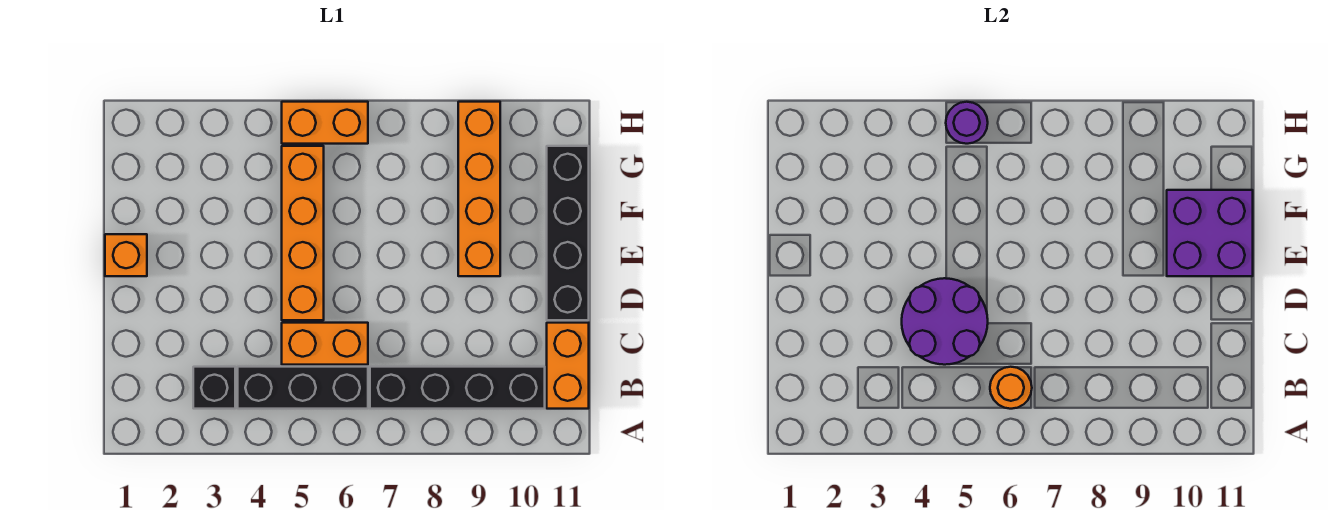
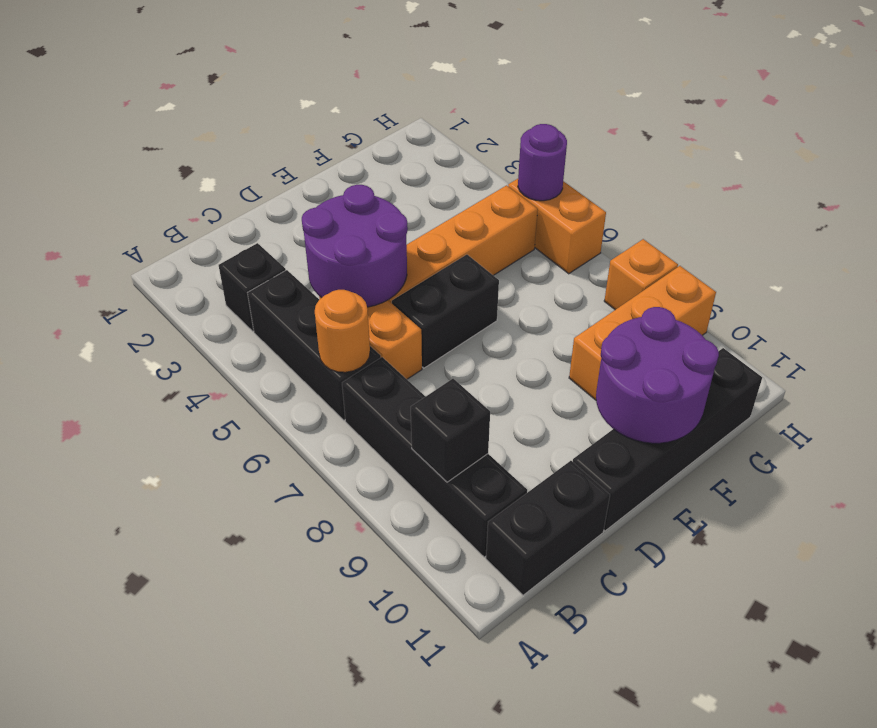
none -> black 1x1 brick [411,379,490,482]
orange 1x2 brick [547,323,589,409] -> black 1x2 brick [486,461,610,595]
none -> black 1x2 brick [392,255,499,368]
orange 1x1 brick [105,234,147,276] -> orange 1x1 brick moved to [604,239,678,310]
orange 1x4 brick [458,102,500,276] -> orange 1x3 brick [569,266,716,400]
purple 2x2 brick [1167,190,1253,276] -> purple 2x2 round brick [596,307,719,443]

